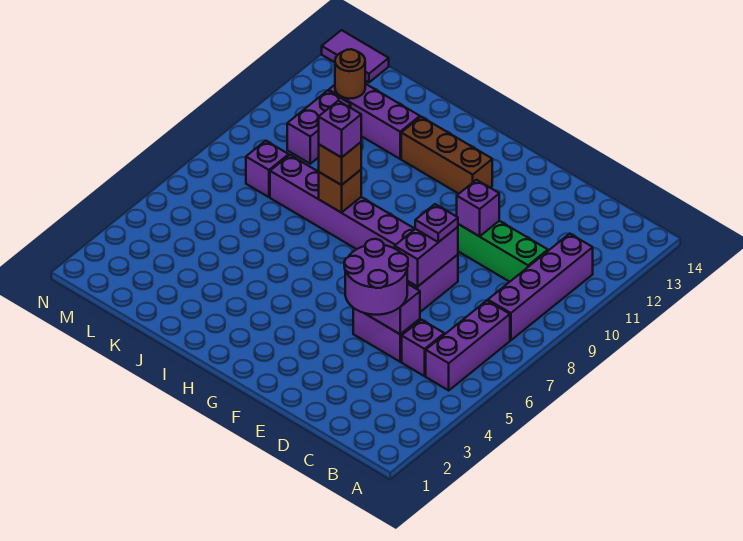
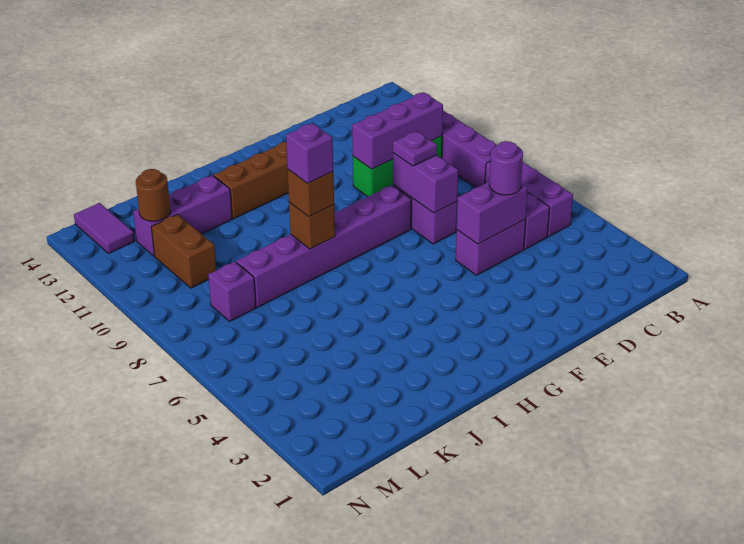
purple 2x2 round brick [344,239,408,315] -> purple 1x1 round brick [489,141,523,195]
purple 1x1 brick [457,180,499,236] -> purple 1x3 brick [352,92,443,169]
purple 1x2 brick [287,91,351,164] -> brown 1x2 brick [151,214,216,288]
purple 1x2 tile [322,30,389,82] -> purple 1x2 tile turned to [74,203,135,254]

